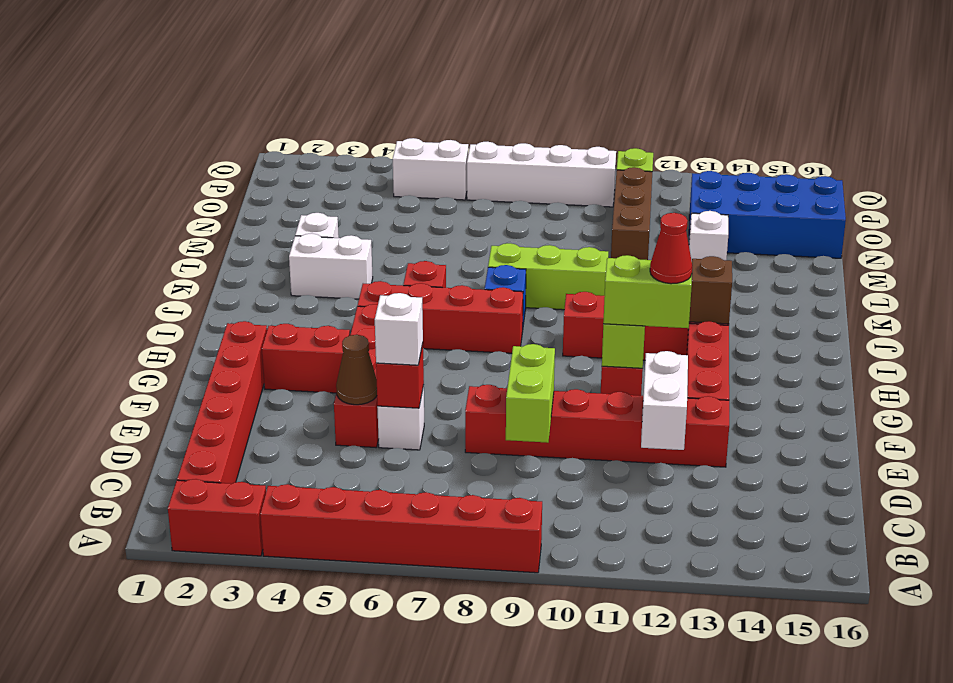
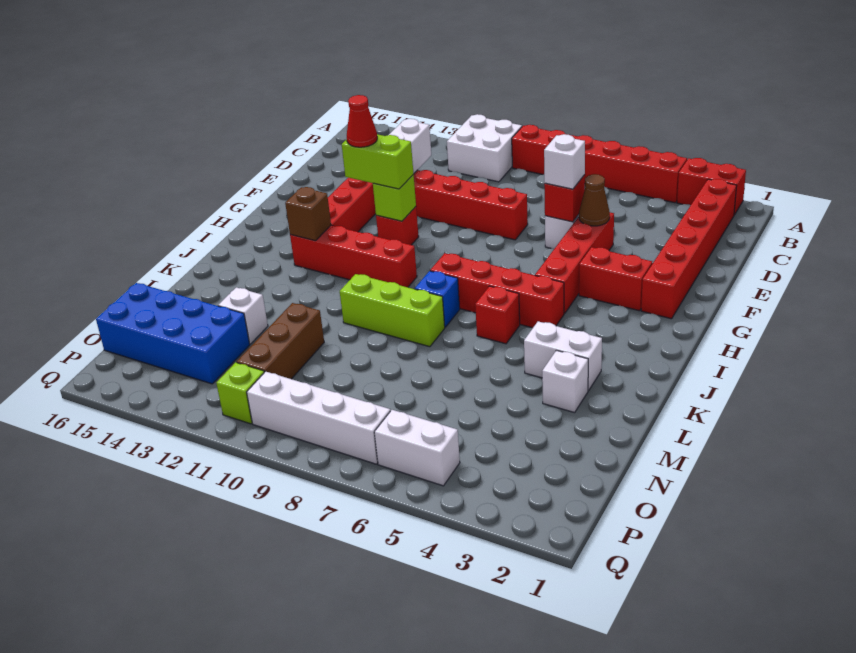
none -> white 2x2 brick [447,114,522,182]
lime 1x2 brick [506,344,555,443] -> none

